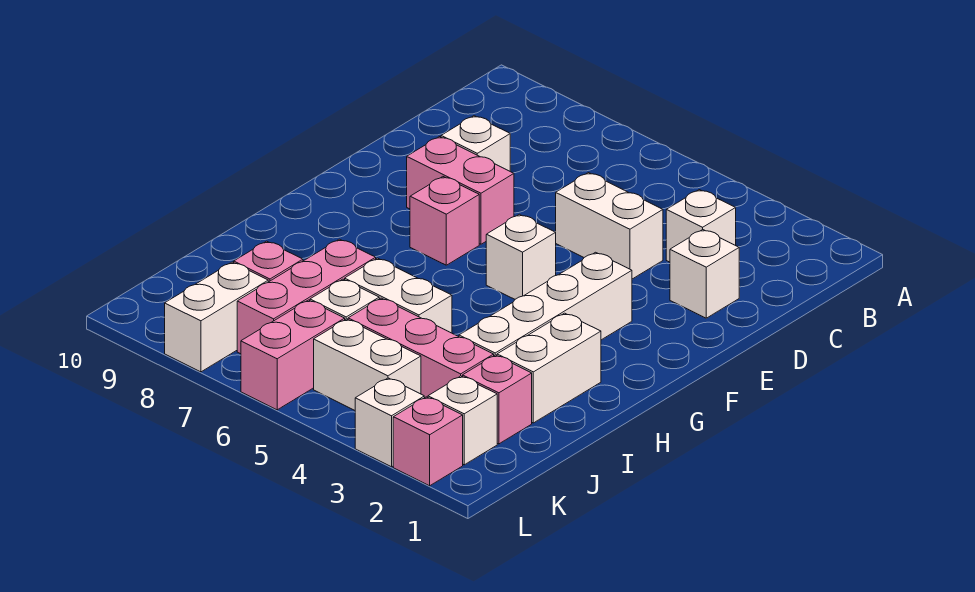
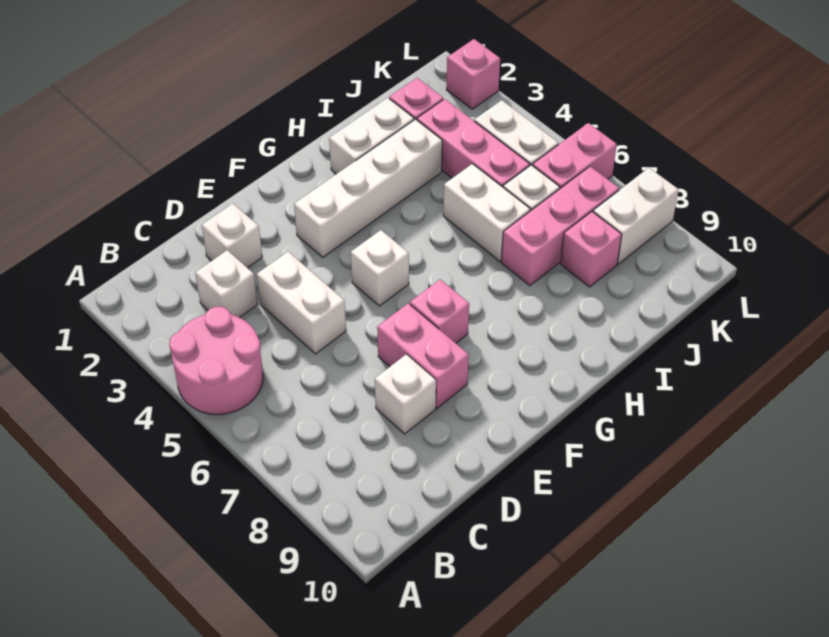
none -> pink 2x2 round brick [169,307,263,414]
white 1x1 brick [428,376,497,465] -> none
white 1x1 brick [355,378,424,467] -> none

